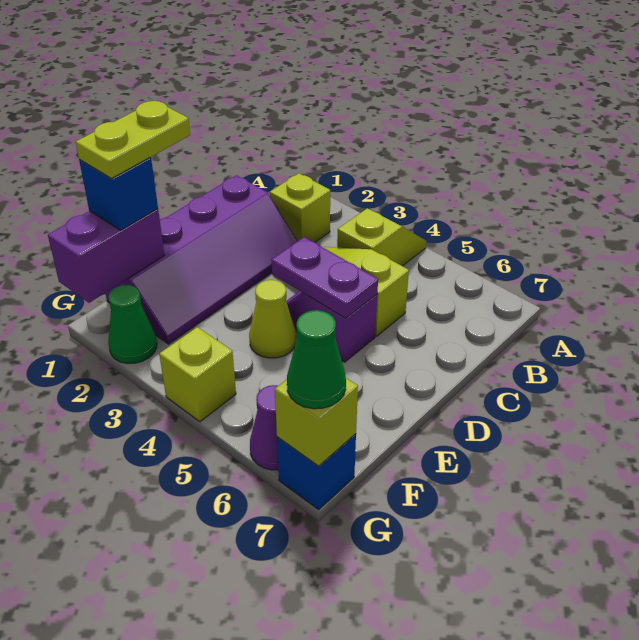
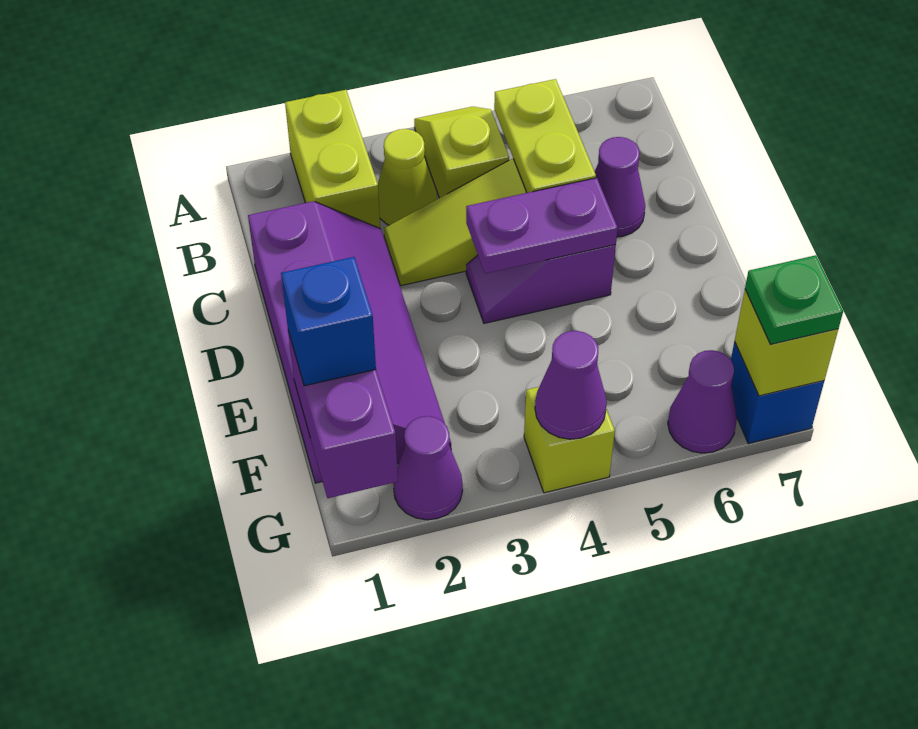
lime 1x1 brick [270,173,330,242] -> lime 1x2 brick [285,90,380,228]
none -> purple 1x1 cone [595,137,645,237]
lime 1x2 plate [76,101,190,179] -> lime 1x2 plate moved to [494,79,596,193]
lime 1x1 cone [249,280,296,358] -> lime 1x1 cone moved to [378,129,437,225]
green 1x1 cone [108,285,157,364] -> purple 1x1 cone [393,416,463,520]
none -> purple 1x1 cone [535,331,607,439]
green 1x1 cone [287,310,346,409] -> green 1x1 plate [745,255,843,344]

